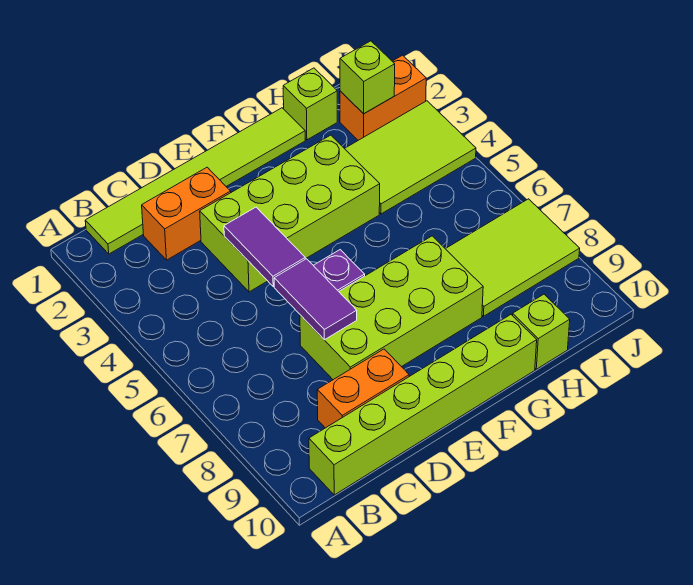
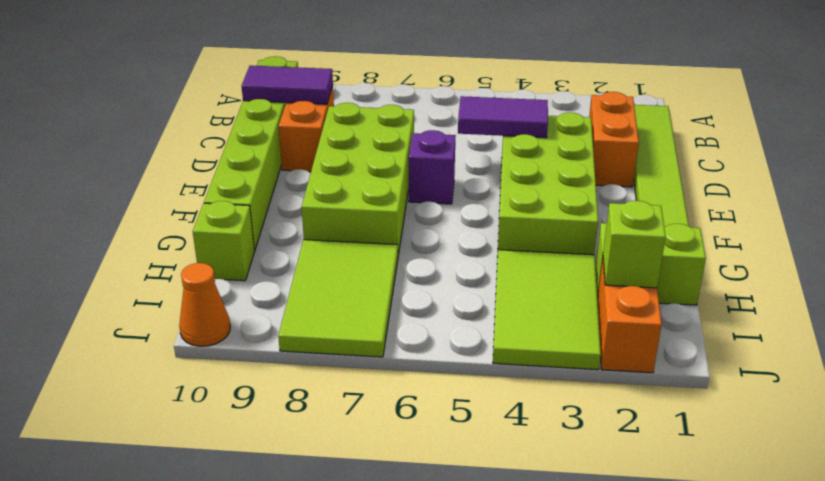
purple 1x2 tile [274,259,357,340] -> purple 1x2 tile moved to [242,65,333,104]
lime 1x1 brick [283,68,337,140] -> lime 1x2 brick [595,223,706,305]
none -> orange 1x1 cone [179,263,230,346]

